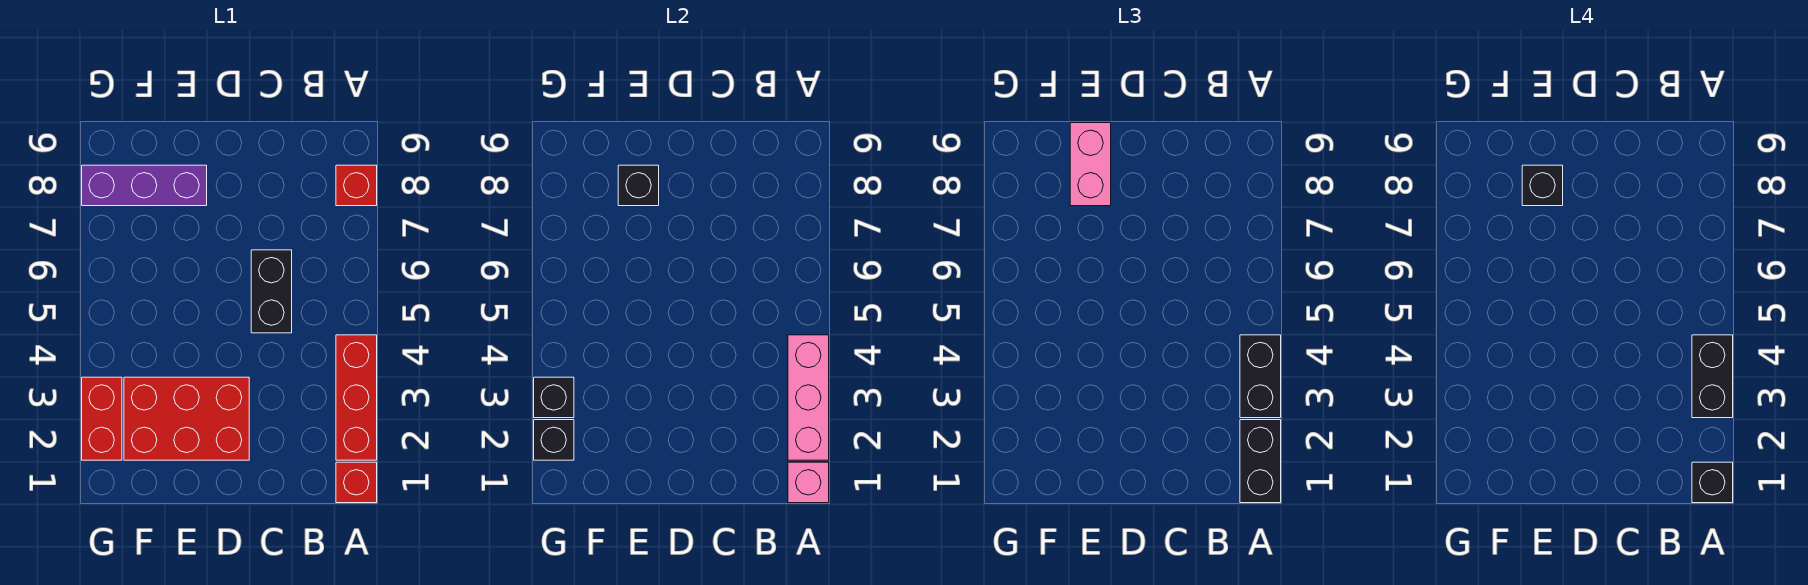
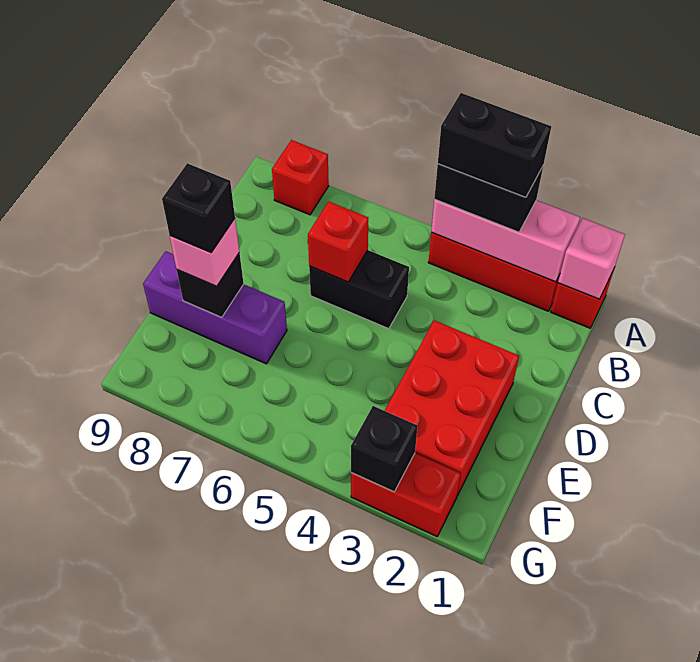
black 1x2 brick [1240,420,1281,503] -> none
black 1x1 brick [1692,462,1733,503] -> none
none -> red 1x1 brick [308,201,368,282]
purple 1x3 brick [82,165,207,206] -> purple 1x3 brick turned to [143,251,287,364]
pink 1x2 brick [1070,123,1111,206] -> pink 1x1 brick [170,219,239,286]
black 1x1 brick [534,420,574,460] -> none

